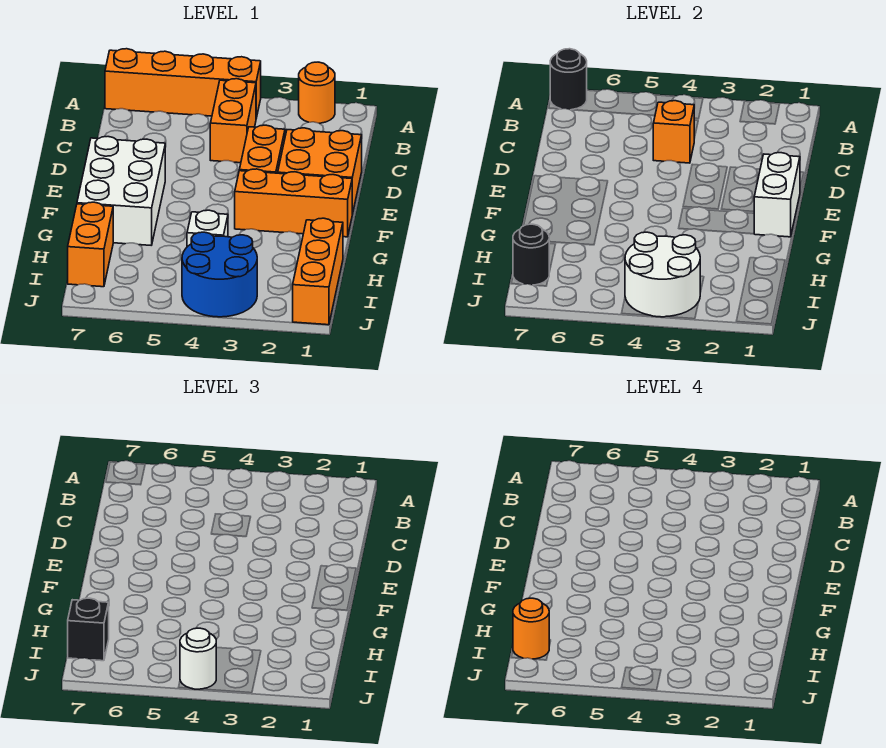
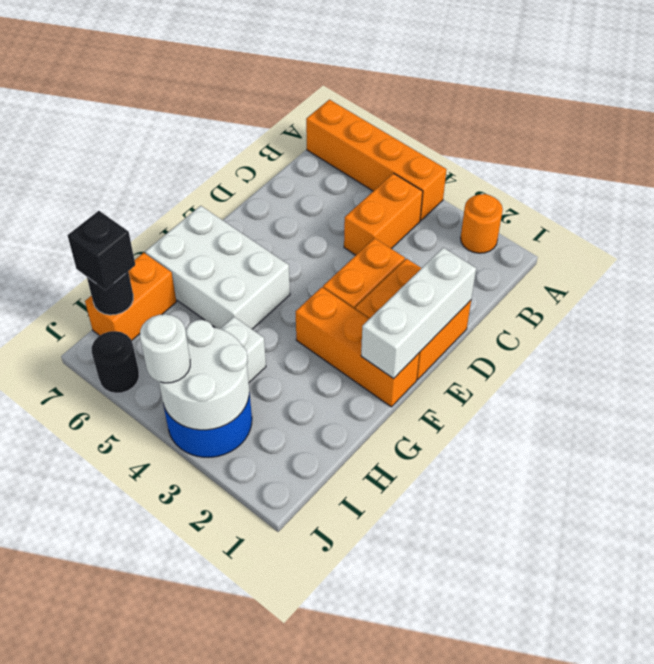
black 1x1 round brick [550,49,587,110] -> black 1x1 round brick moved to [92,331,139,393]
orange 1x1 brick [653,101,695,163] -> none
white 1x2 brick [754,153,800,237] -> white 1x3 brick [361,248,476,379]
white 2x3 brick [77,137,165,245] -> white 2x3 brick turned to [145,206,290,329]
orange 1x3 brick [293,218,343,325] -> none
orange 1x1 round brick [513,598,549,659] -> none

